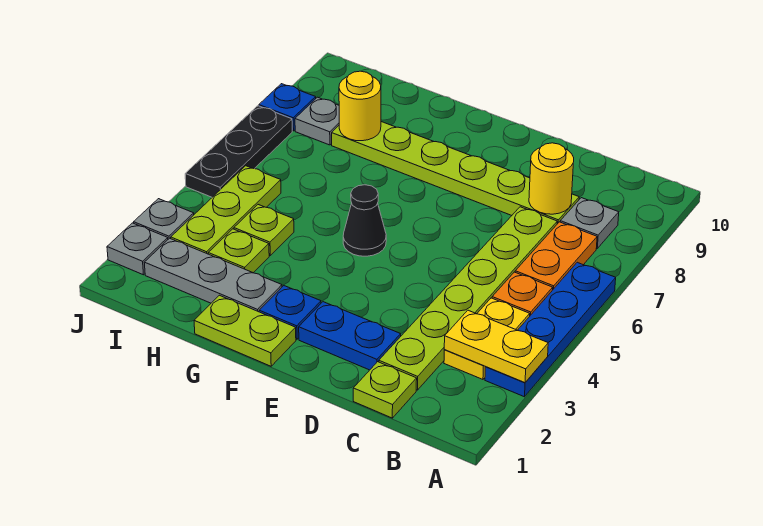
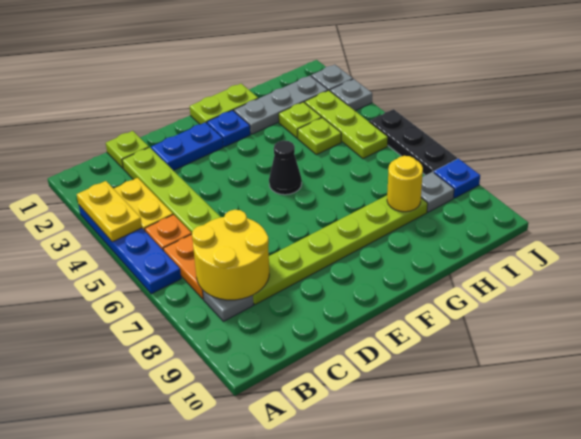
yellow 1x2 plate [444,310,548,383] -> yellow 1x2 plate turned to [77,181,142,242]
yellow 1x1 round brick [529,143,574,214] -> yellow 2x2 round brick [192,210,269,300]

